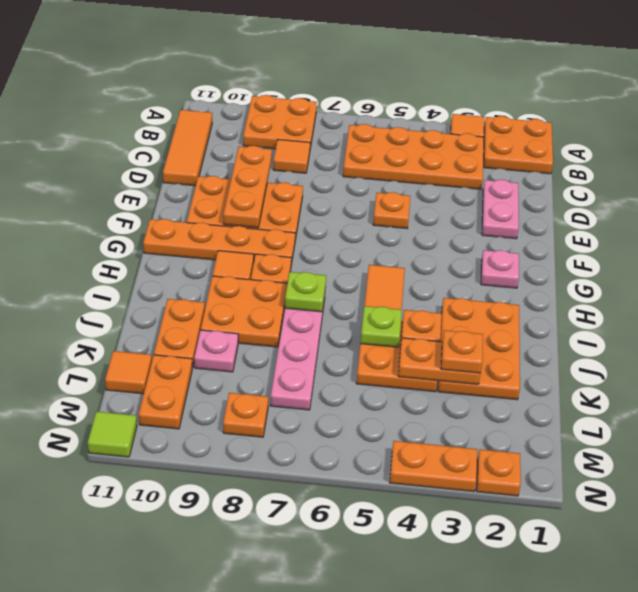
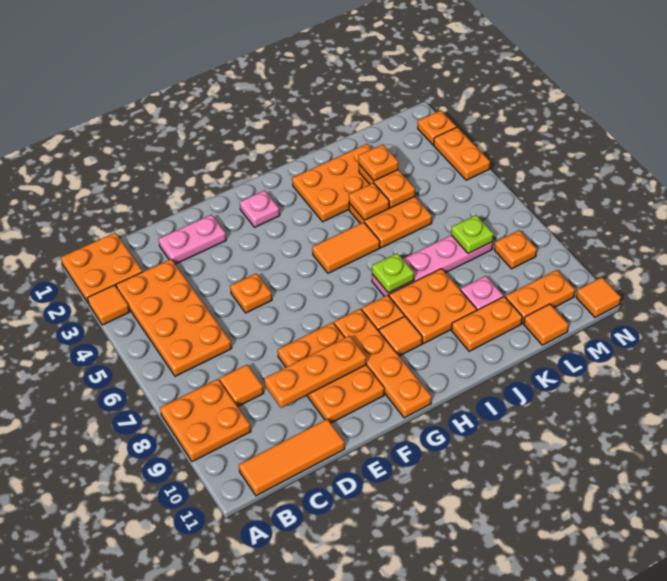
lime 1x1 plate [360,306,402,347] -> lime 1x1 plate moved to [451,215,493,254]
lime 1x1 tile [88,412,137,457] -> orange 1x1 tile [576,277,621,317]

